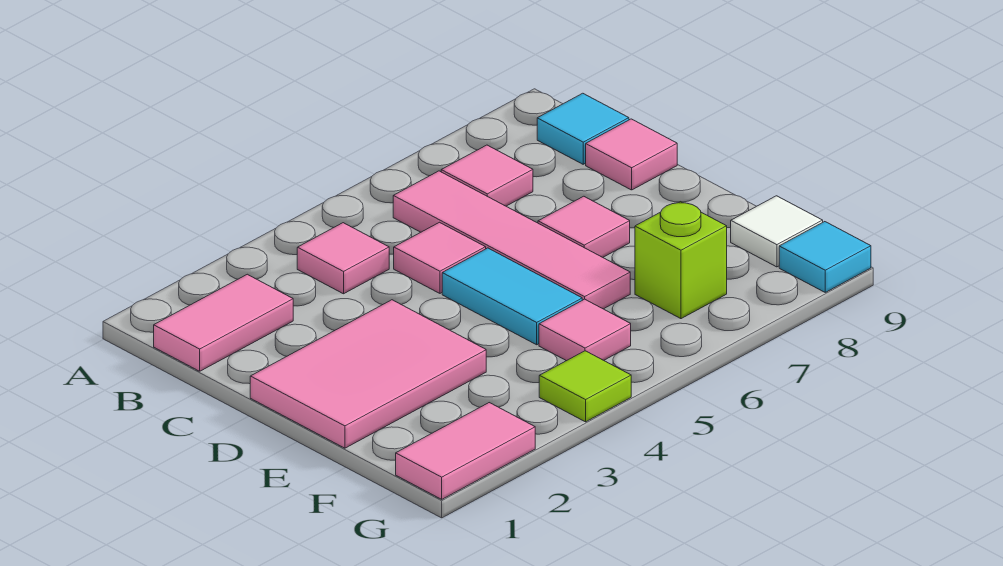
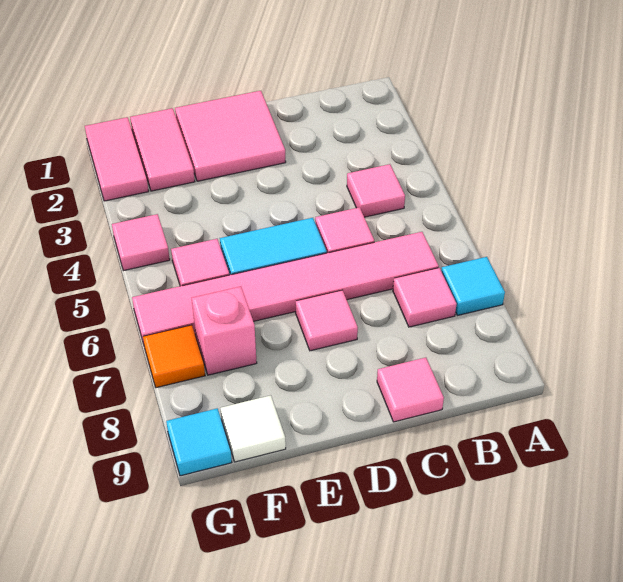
pink 1x2 tile [154,274,293,371] -> pink 1x2 tile moved to [130,108,195,191]
pink 1x4 tile [393,171,630,309] -> pink 1x6 tile [132,232,439,344]
cyan 1x1 tile [537,93,629,164] -> cyan 1x1 tile moved to [441,257,505,316]
pink 2x3 tile [250,300,486,448] -> pink 2x2 tile [175,91,286,181]
lime 1x1 brick [635,202,727,319] -> pink 1x1 brick [192,287,257,375]
lime 1x1 tile [539,351,631,422] -> pink 1x1 tile [112,214,170,271]
none -> orange 1x1 tile [143,325,205,388]

